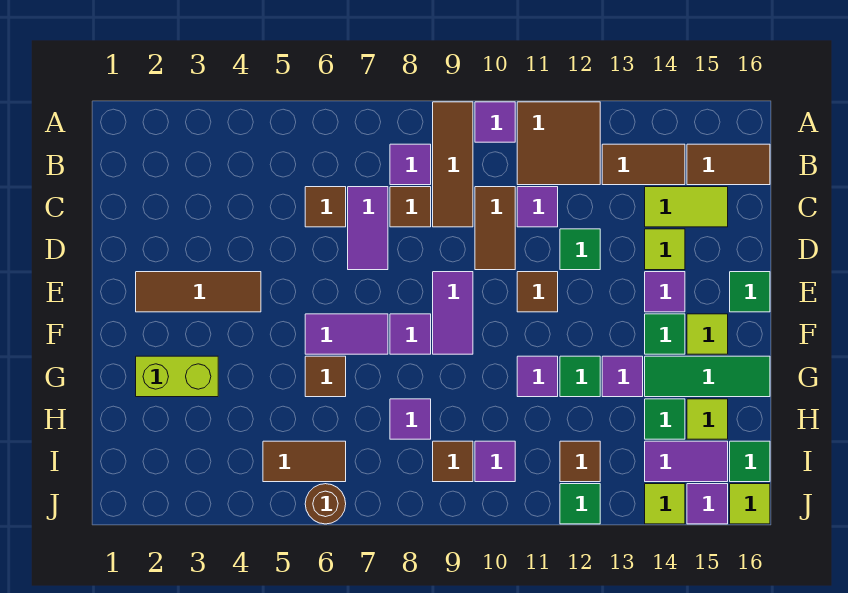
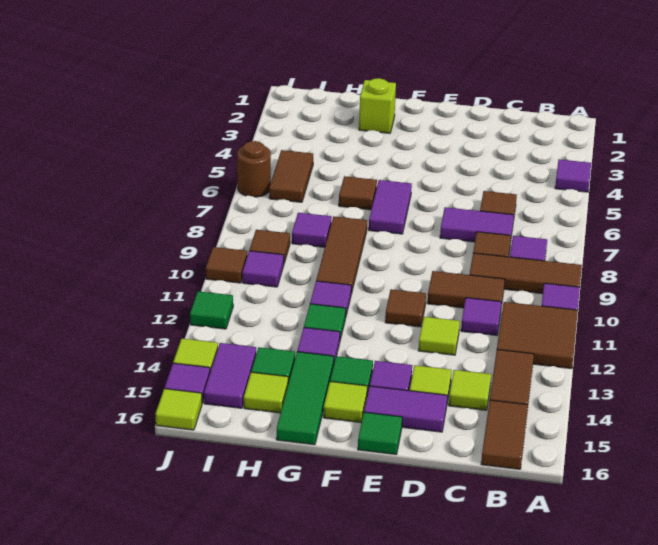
lime 1x2 tile [645,187,728,227] -> lime 1x1 tile [449,370,491,410]
green 1x1 tile [560,229,600,270] -> lime 1x1 tile [418,317,460,355]
brown 1x3 tile [136,272,261,312] -> brown 1x3 tile moved to [316,216,367,294]
purple 1x2 tile [433,272,473,354] -> purple 1x2 tile moved to [364,386,447,432]
purple 1x1 tile [390,314,431,354] -> purple 1x1 tile moved to [555,159,591,192]
lime 1x2 brick [136,356,218,397] -> lime 1x1 brick [359,78,396,133]
brown 1x1 tile [560,441,600,482] -> brown 1x1 tile moved to [206,247,247,283]
green 1x1 tile [730,441,770,482] -> none

